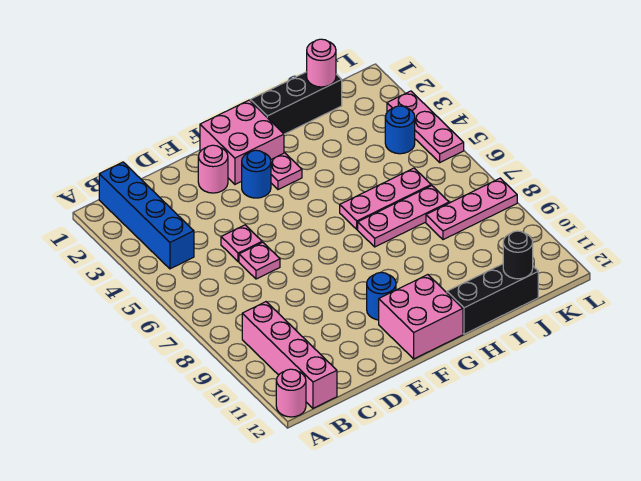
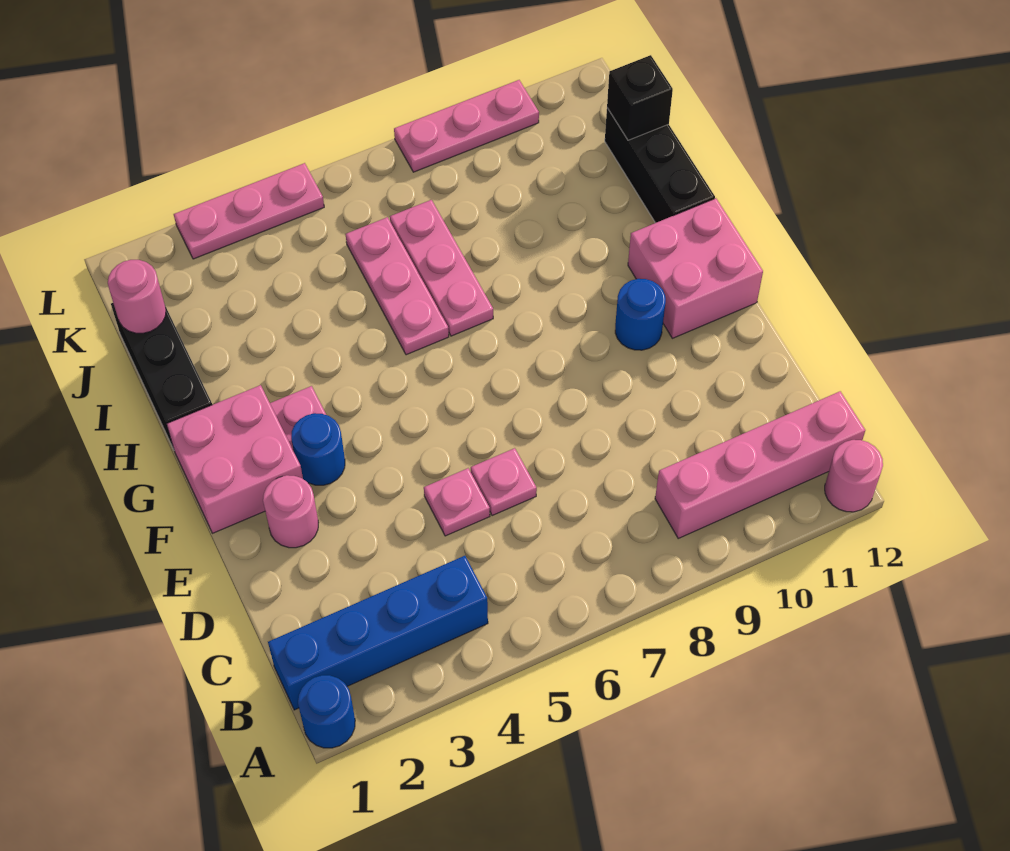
pink 1x3 plate [426,178,517,240] -> pink 1x3 plate turned to [394,80,539,172]
black 1x1 round brick [503,231,533,279] -> black 1x1 brick [607,55,673,140]
blue 1x1 round brick [385,106,415,154] -> blue 1x1 round brick moved to [298,675,355,748]

